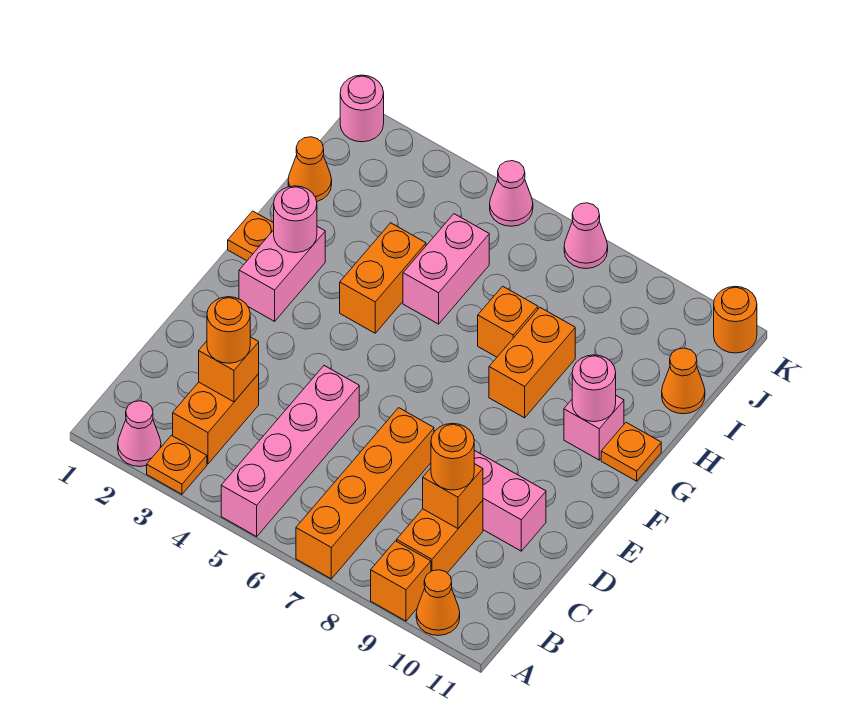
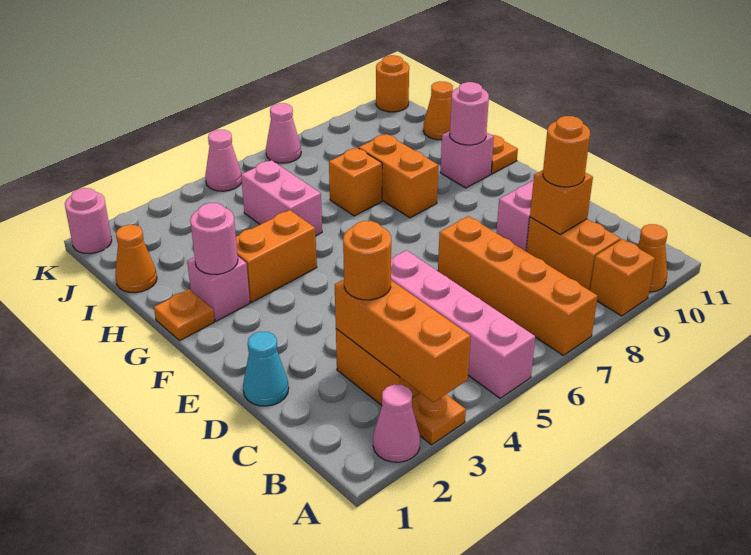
orange 1x1 brick [199,337,259,402] -> orange 1x3 brick [335,279,471,402]
none -> cyan 1x1 cone [243,331,289,406]
pink 1x2 brick [239,226,325,321] -> pink 1x1 brick [187,257,250,321]
orange 1x2 brick [340,223,426,333] -> orange 1x2 brick turned to [236,210,317,302]

